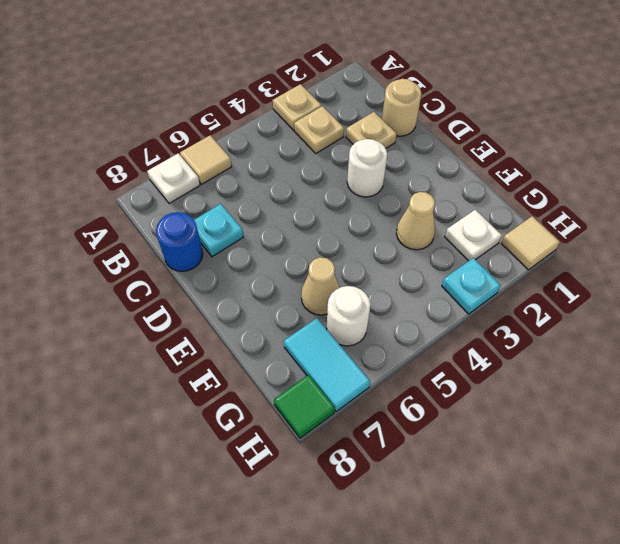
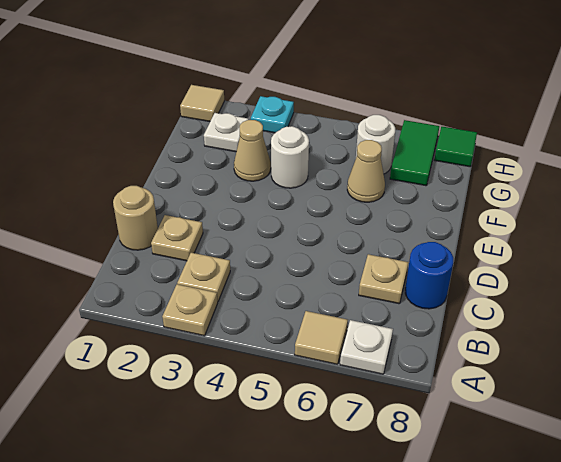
cyan 1x1 plate [194,204,243,257] -> tan 1x1 plate [359,254,408,304]
white 1x1 round brick [347,139,387,197] -> white 1x1 round brick moved to [271,126,309,188]
cyan 1x2 tile [284,318,370,412] -> green 1x2 tile [390,120,439,186]

